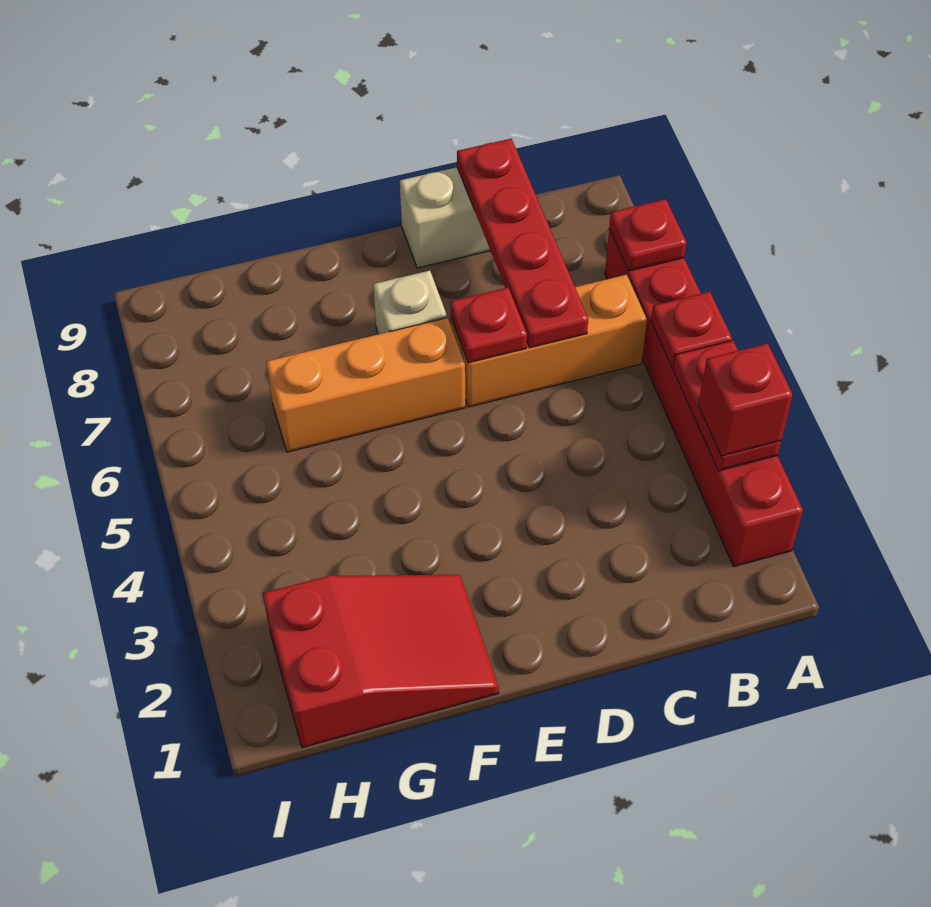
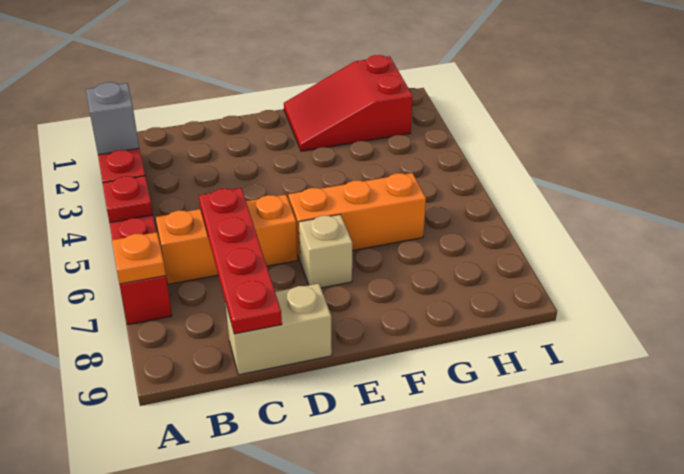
red 1x1 brick [698,343,793,456] -> grey 1x1 brick [86,82,139,155]
red 1x1 plate [609,199,687,271] -> orange 1x1 plate [112,232,166,284]
red 1x1 plate [450,288,527,363] -> none

